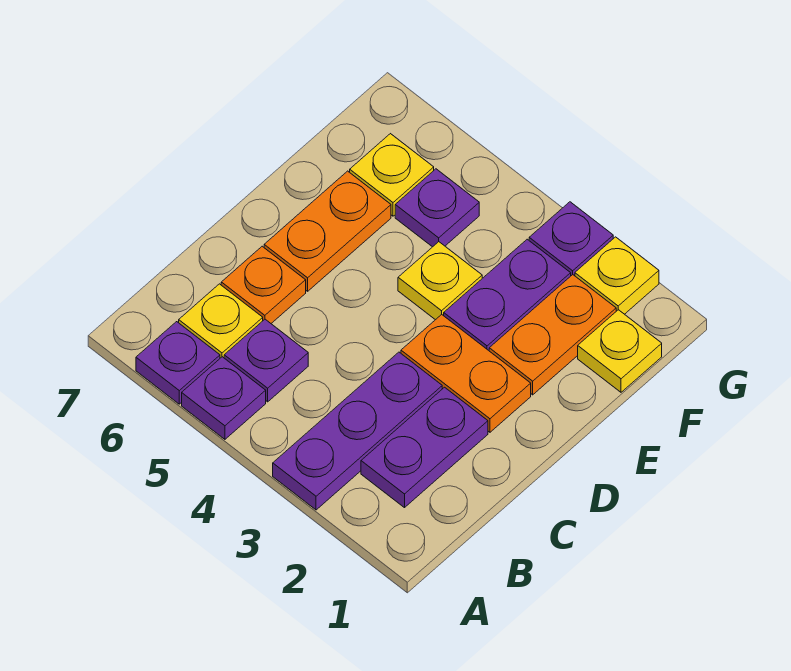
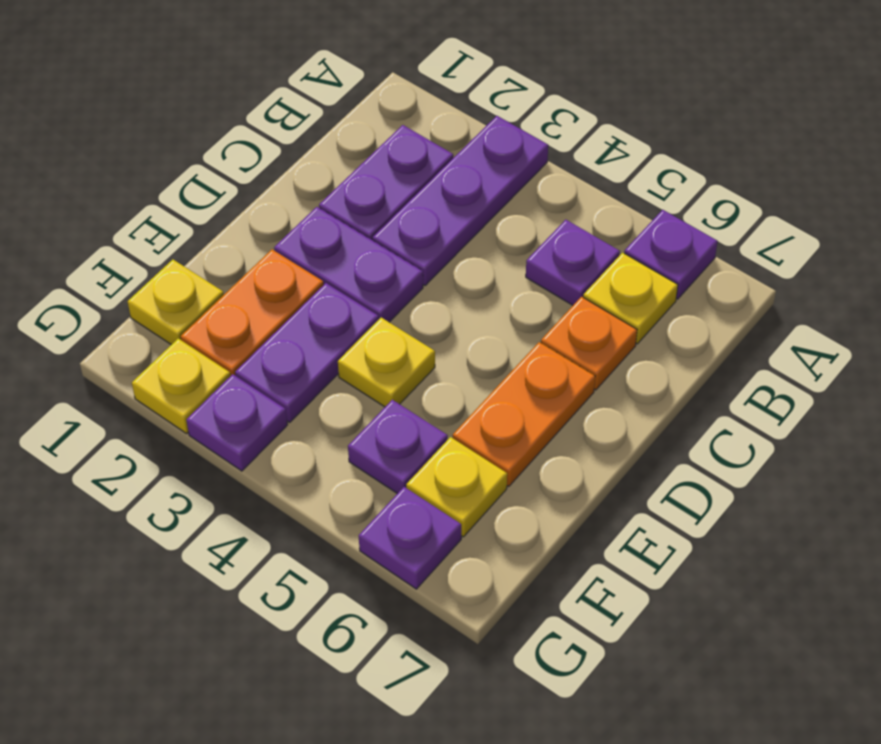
purple 1x1 plate [182,357,266,439] -> purple 1x1 plate moved to [359,487,461,589]
orange 1x2 plate [401,315,531,432] -> purple 1x2 plate [274,207,423,322]

